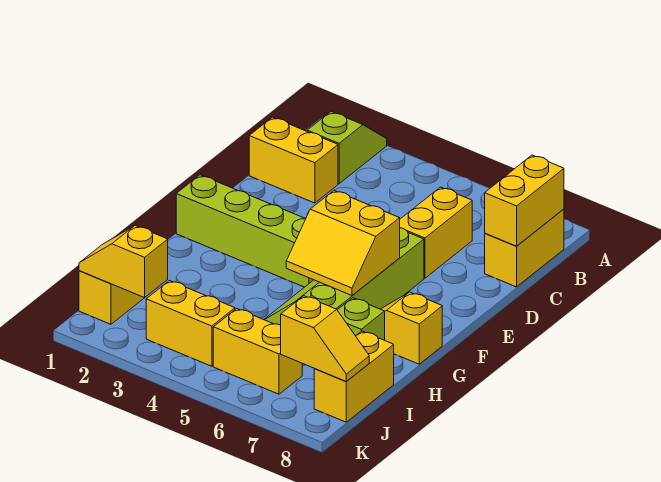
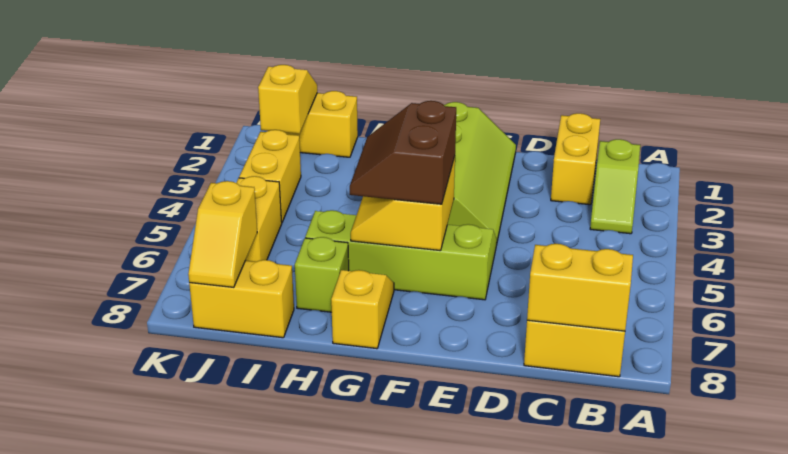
lime 1x2 slope [307,112,387,184] -> lime 1x2 slope turned to [590,139,640,234]
yellow 1x2 brick [400,187,472,278] -> none
none -> brown 2x2 slope [350,101,456,204]

